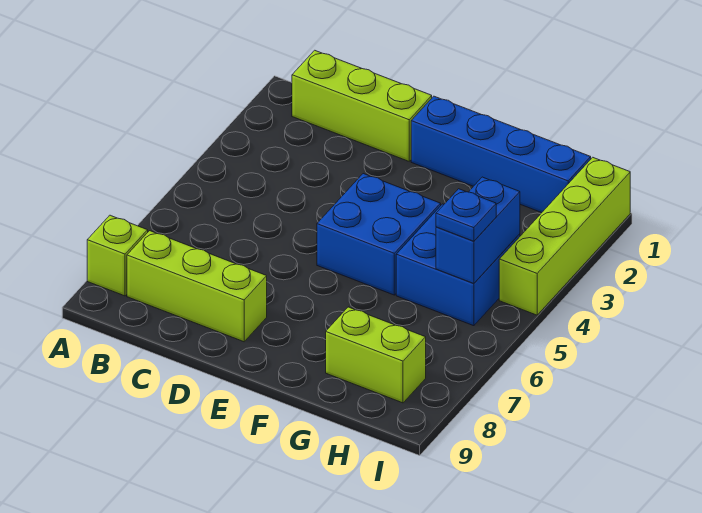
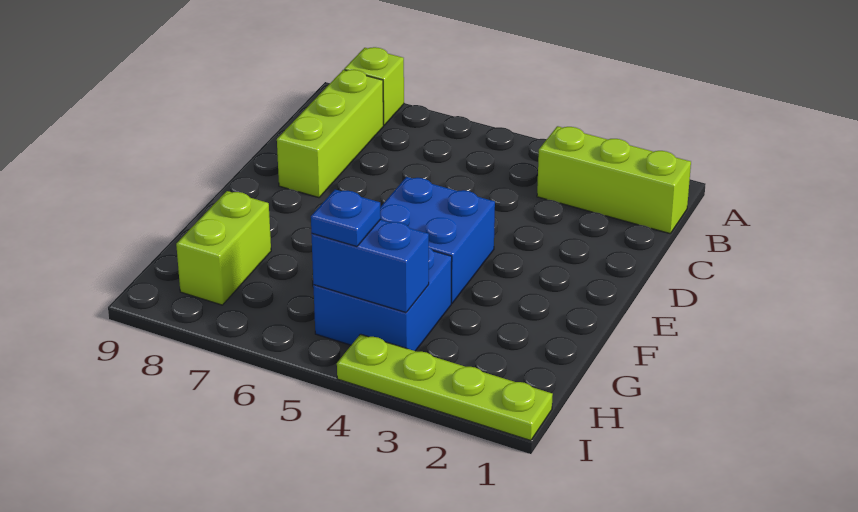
lime 1x3 brick [292,50,432,161] -> lime 1x3 brick turned to [537,126,691,233]
blue 1x4 brick [411,96,591,213] -> none
lime 1x4 brick [499,157,630,315] -> lime 1x4 plate [337,334,553,441]

